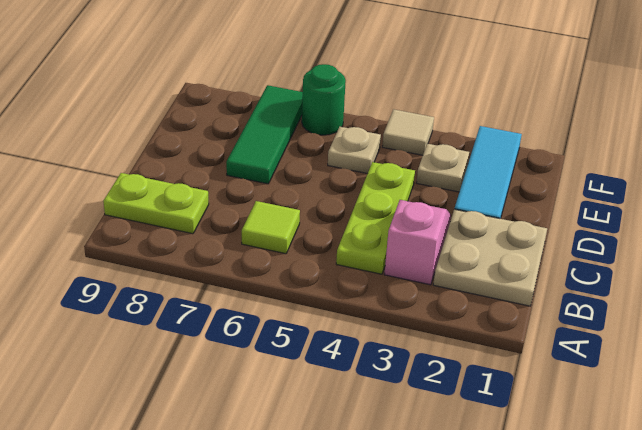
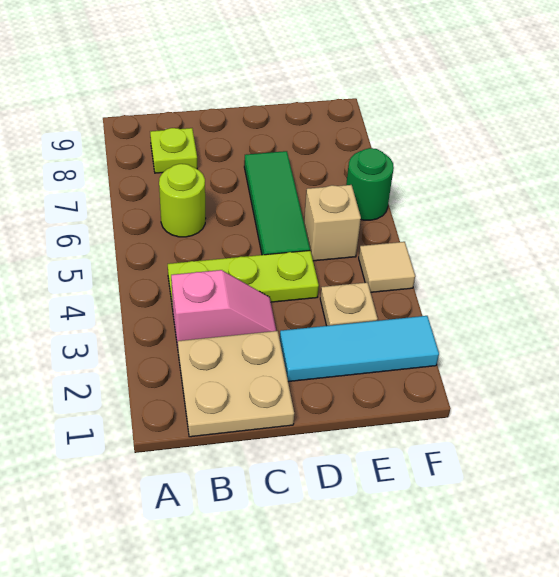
lime 1x1 tile [242,201,300,254] -> lime 1x1 round brick [159,164,206,237]
lime 1x2 plate [103,173,209,234] -> lime 1x1 plate [150,128,197,173]
green 1x3 tile [226,85,303,184] -> green 1x3 tile turned to [244,151,310,255]
tan 1x1 plate [328,127,381,174] -> tan 1x1 brick [304,185,361,261]

